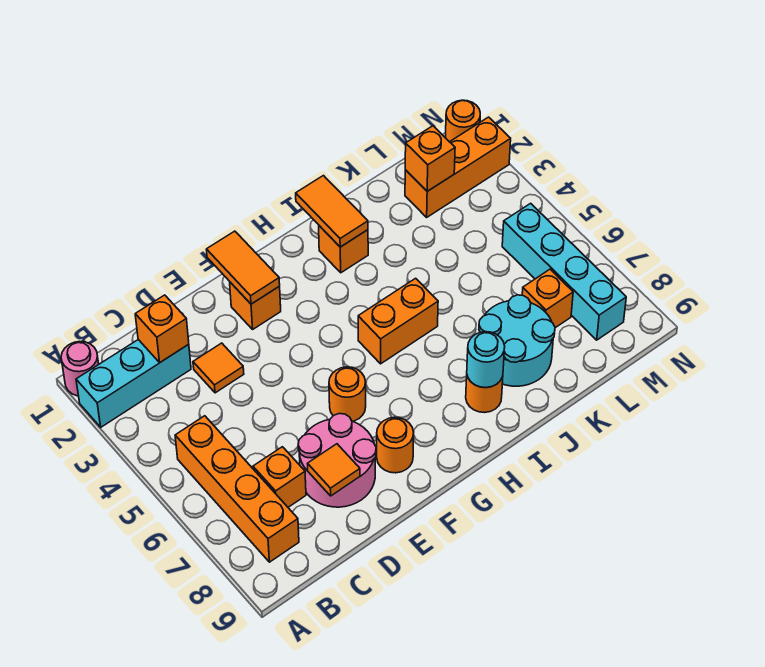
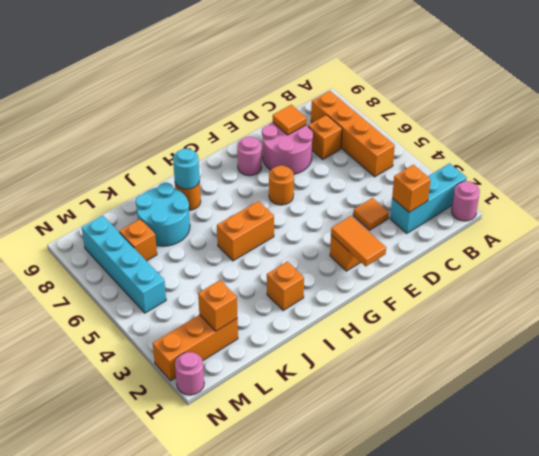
orange 1x1 round brick [377,417,414,473] -> pink 1x1 round brick [237,137,262,176]
orange 1x2 tile [296,176,368,247] -> none
orange 1x1 round brick [446,100,480,142] -> pink 1x1 round brick [175,352,204,395]

